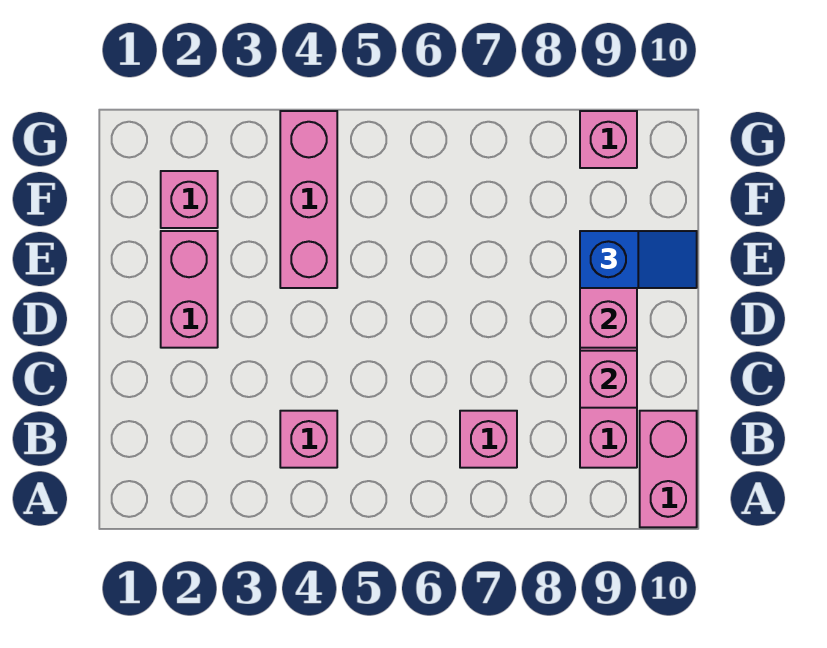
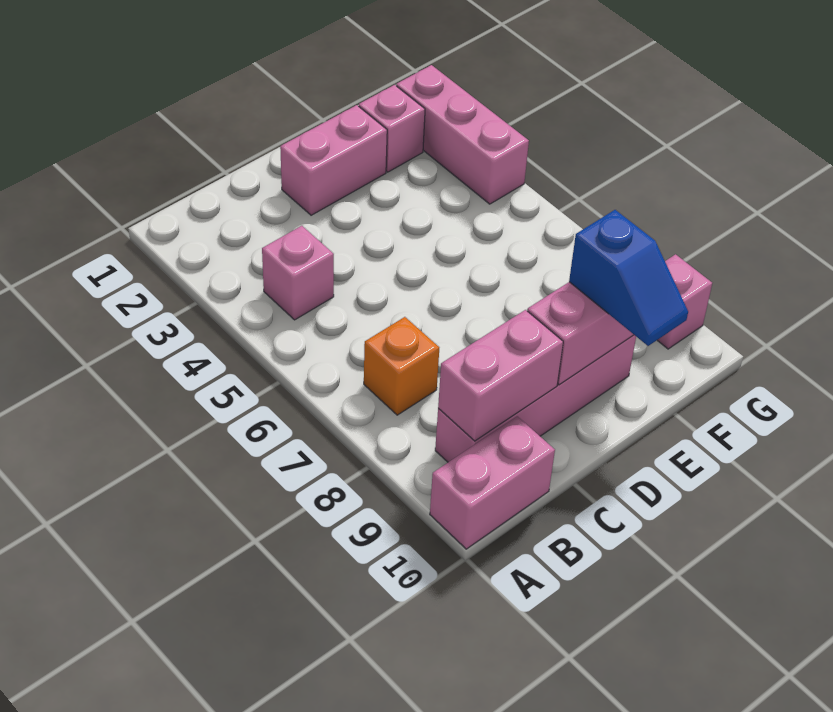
pink 1x1 brick [460,411,517,468] -> orange 1x1 brick [364,317,439,415]
pink 1x1 brick [580,351,637,408] -> pink 1x2 brick [438,310,563,441]
pink 1x3 brick [280,111,337,288] -> pink 1x3 brick turned to [396,65,529,204]

